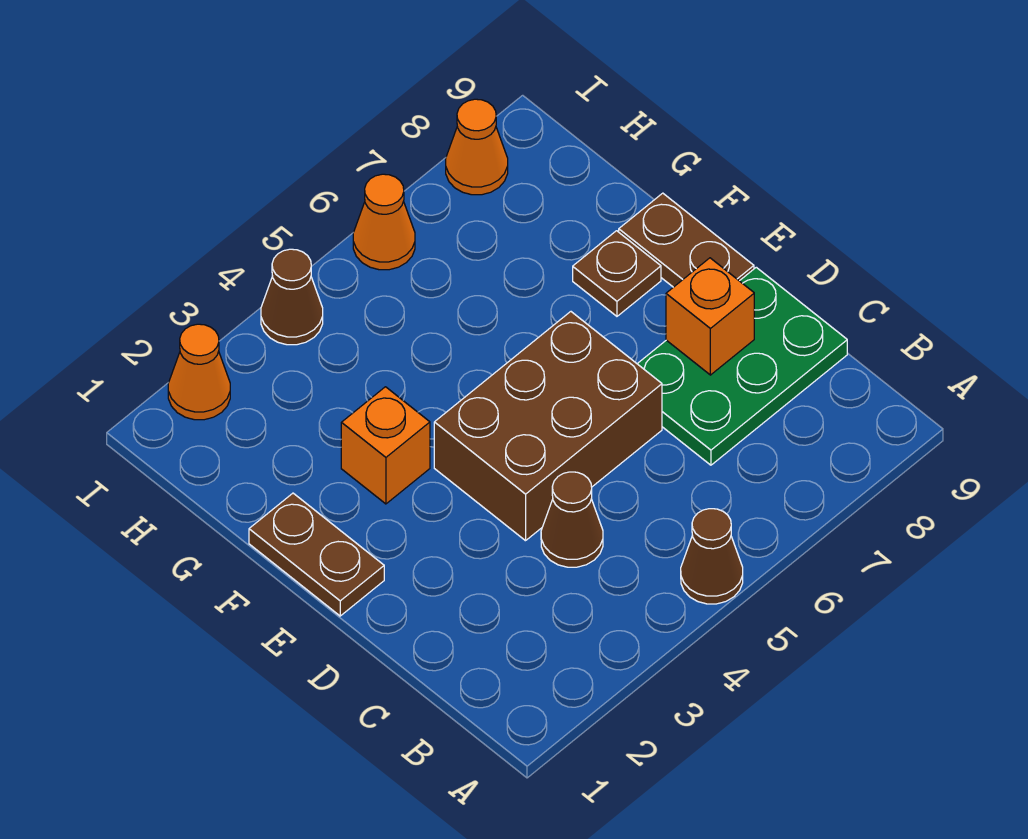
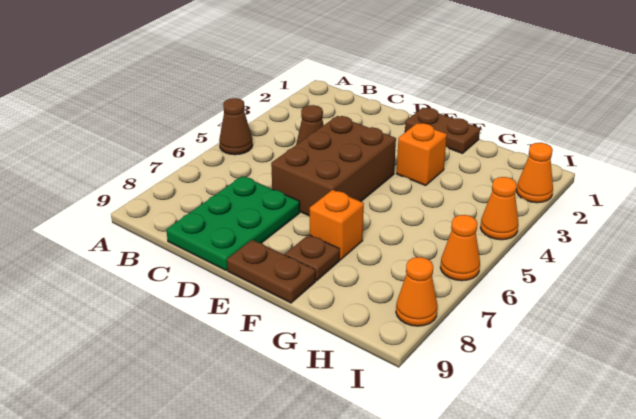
orange 1x1 brick [666,258,754,375] -> orange 1x1 brick moved to [310,190,364,260]
brown 1x1 cone [261,249,323,345] -> orange 1x1 cone [480,177,518,240]

